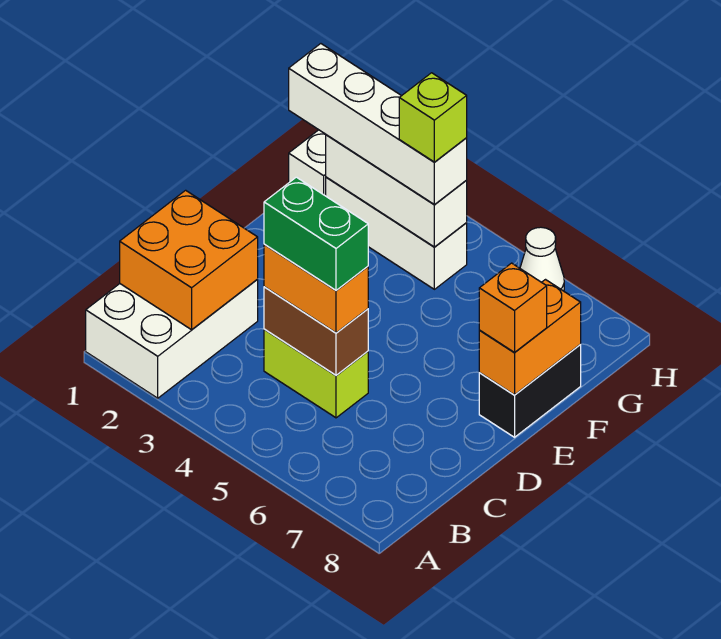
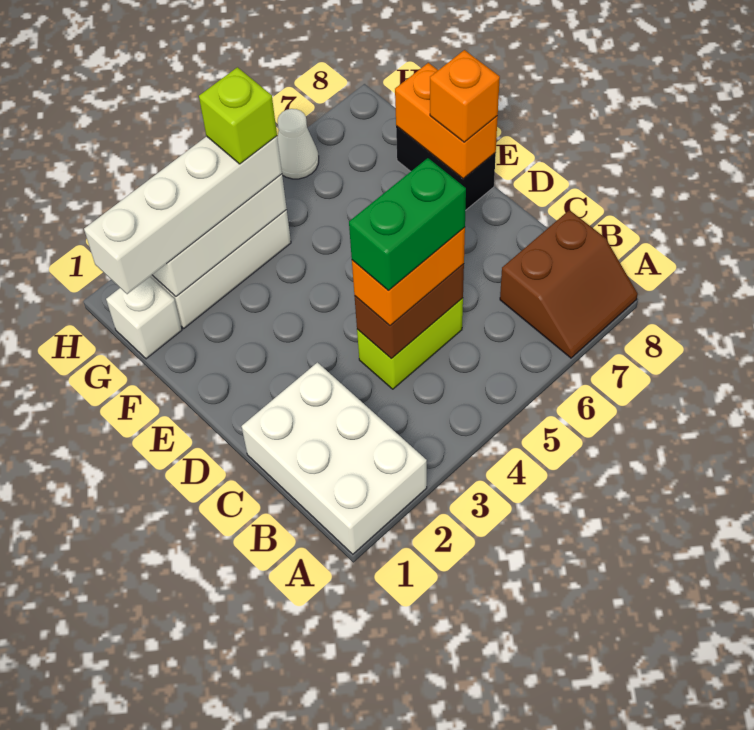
none -> brown 2x2 slope [500,210,638,358]
orange 2x2 brick [120,190,258,330] -> none

